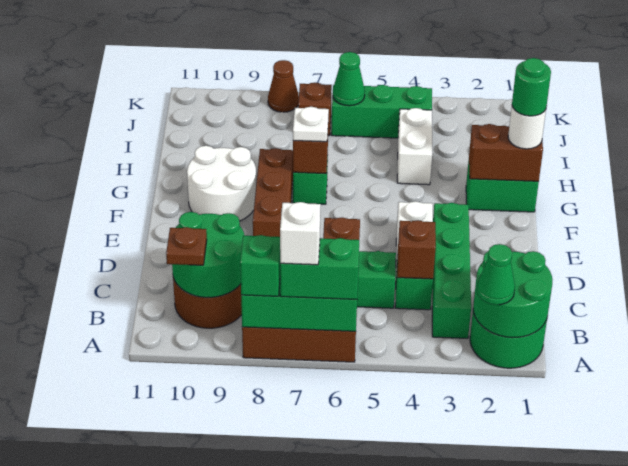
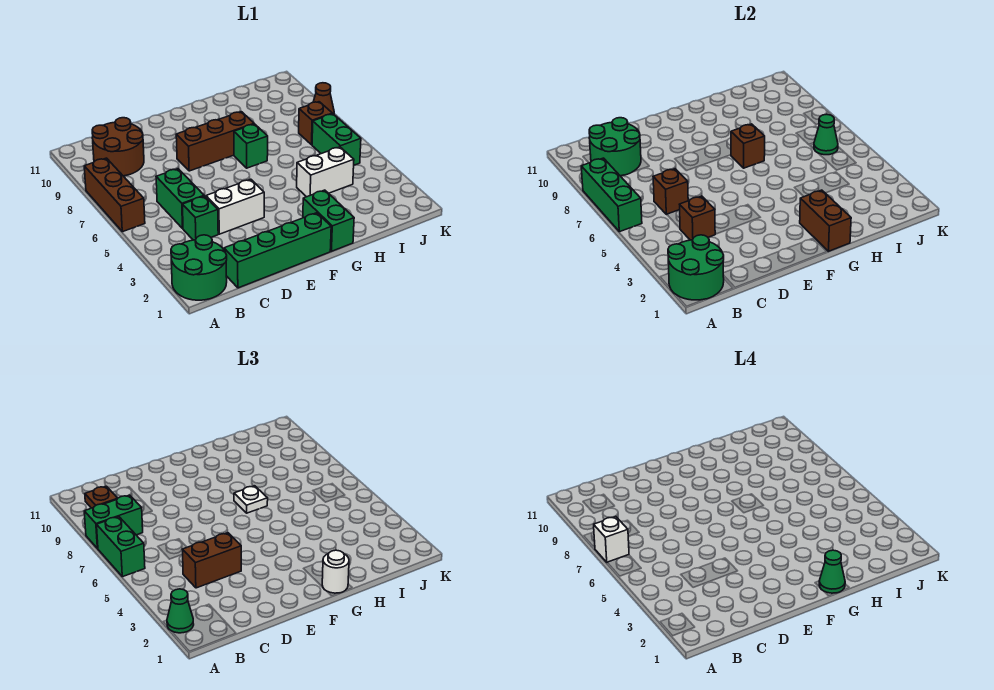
green 1x1 brick [240,235,281,296] -> green 1x2 brick [84,495,143,549]
green 1x4 brick [432,203,471,338] -> green 1x4 brick moved to [224,213,331,288]
none -> brown 1x2 brick [182,533,241,588]
white 2x2 round brick [187,146,256,221] -> none
green 1x1 round brick [512,58,551,116] -> green 1x1 cone [819,550,845,593]
green 1x3 brick [331,85,432,138] -> green 1x2 brick [312,114,361,165]

